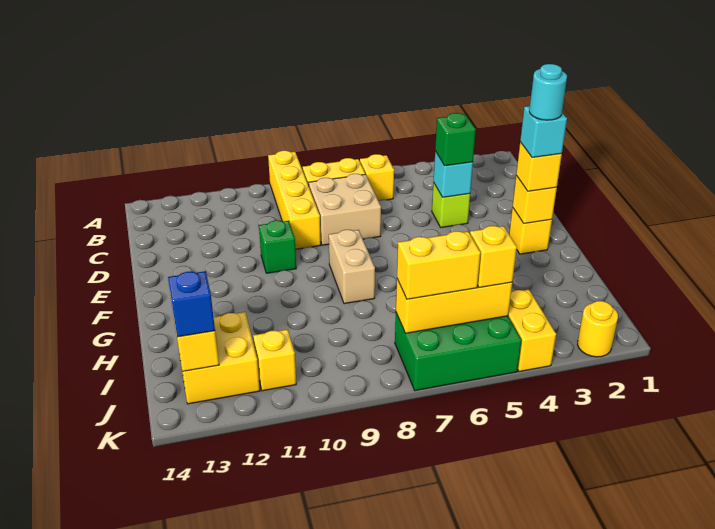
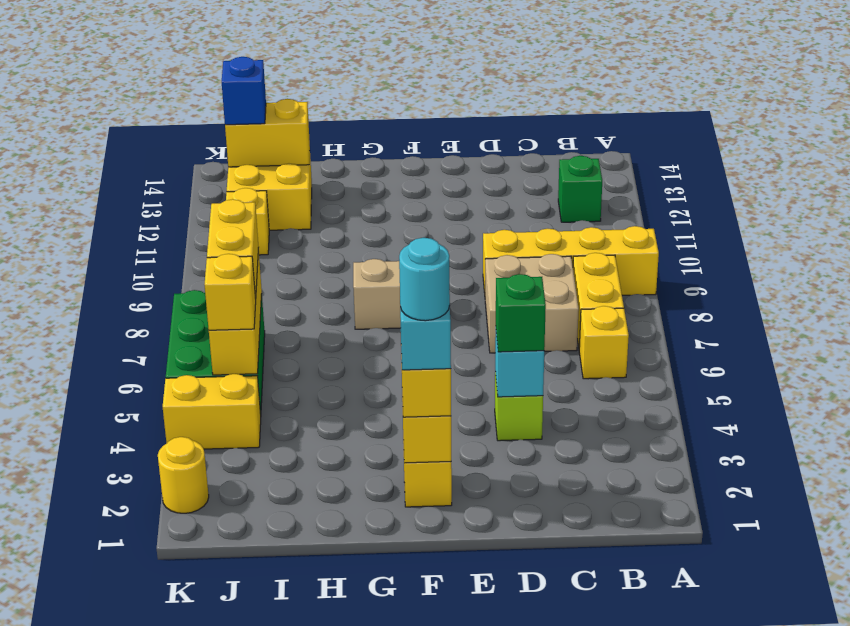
green 1x1 brick [259,220,296,273] -> green 1x1 brick moved to [558,156,602,222]

